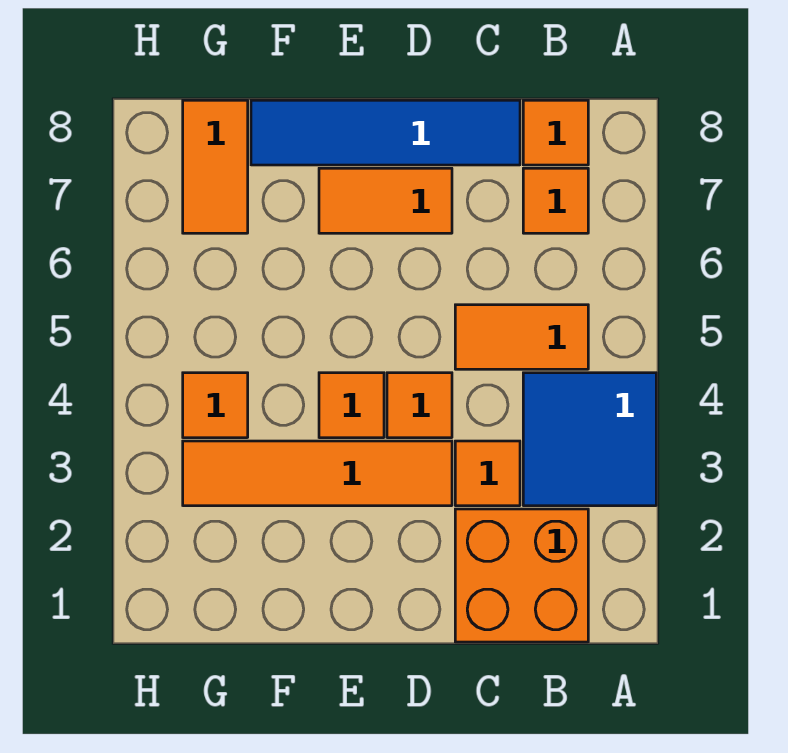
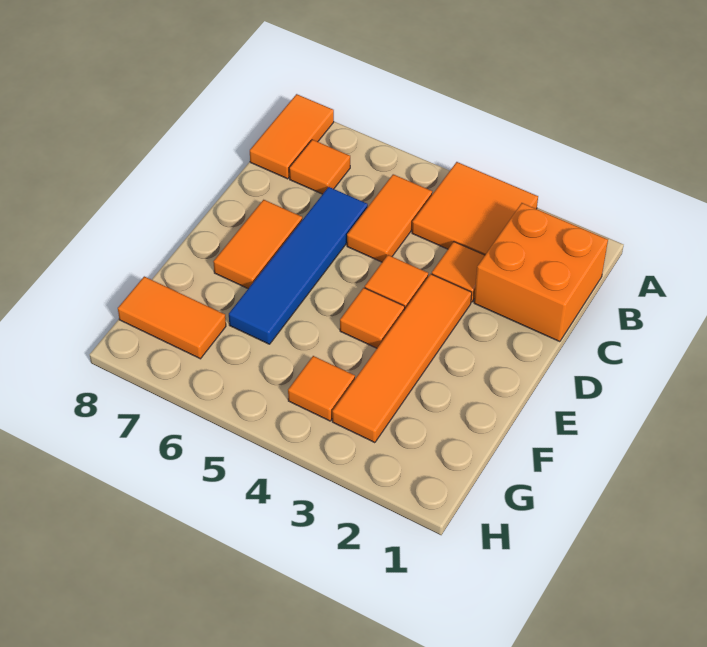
blue 2x2 tile [523,373,656,506] -> orange 2x2 tile [412,162,538,255]
orange 1x1 tile [523,100,588,165] -> orange 1x2 tile [250,94,334,179]
blue 1x4 tile [251,100,520,165] -> blue 1x4 tile moved to [229,187,368,344]

